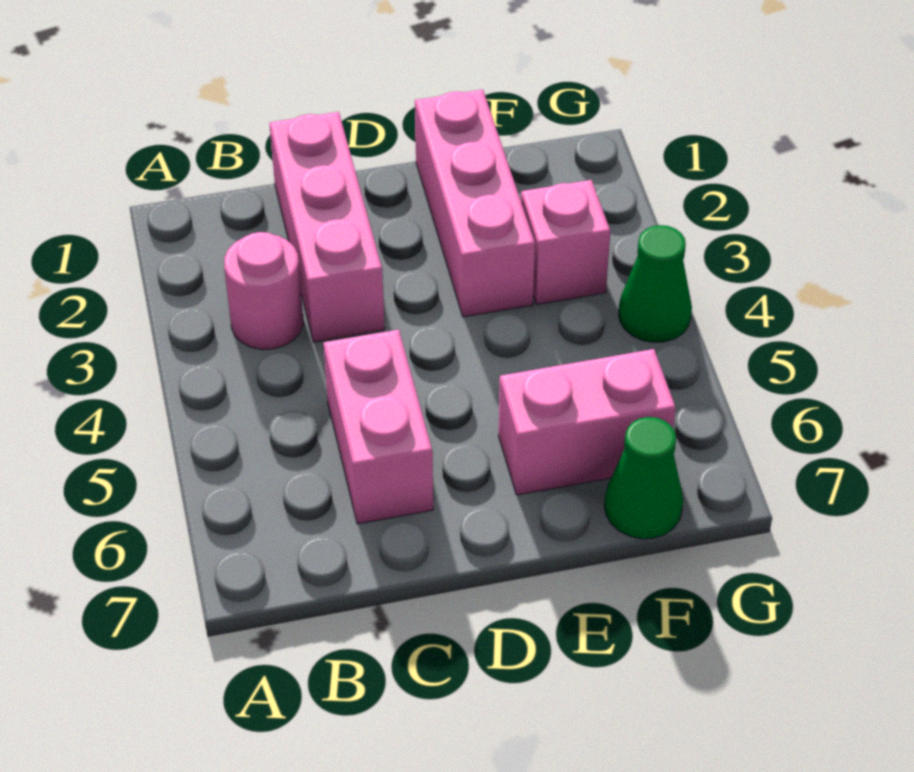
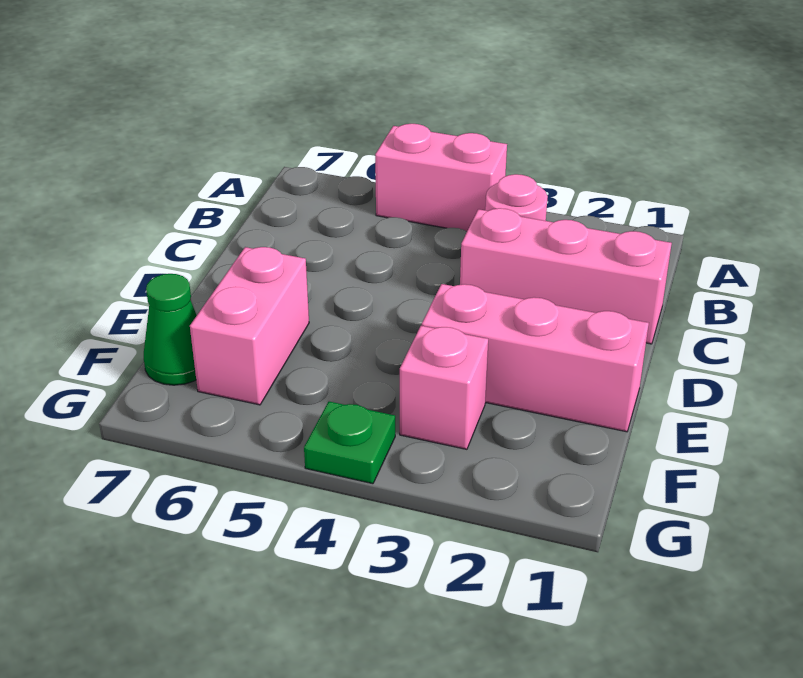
pink 1x2 brick [324,330,433,524] -> pink 1x2 brick moved to [375,124,507,231]
green 1x1 cone [619,225,692,342] -> green 1x1 plate [304,402,395,484]

